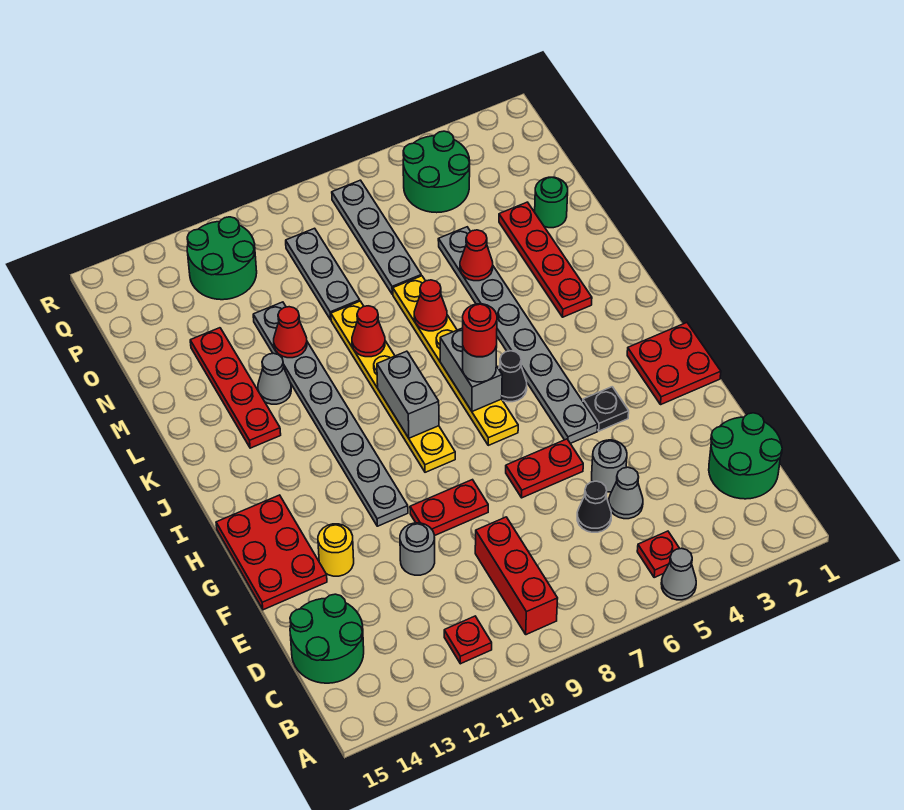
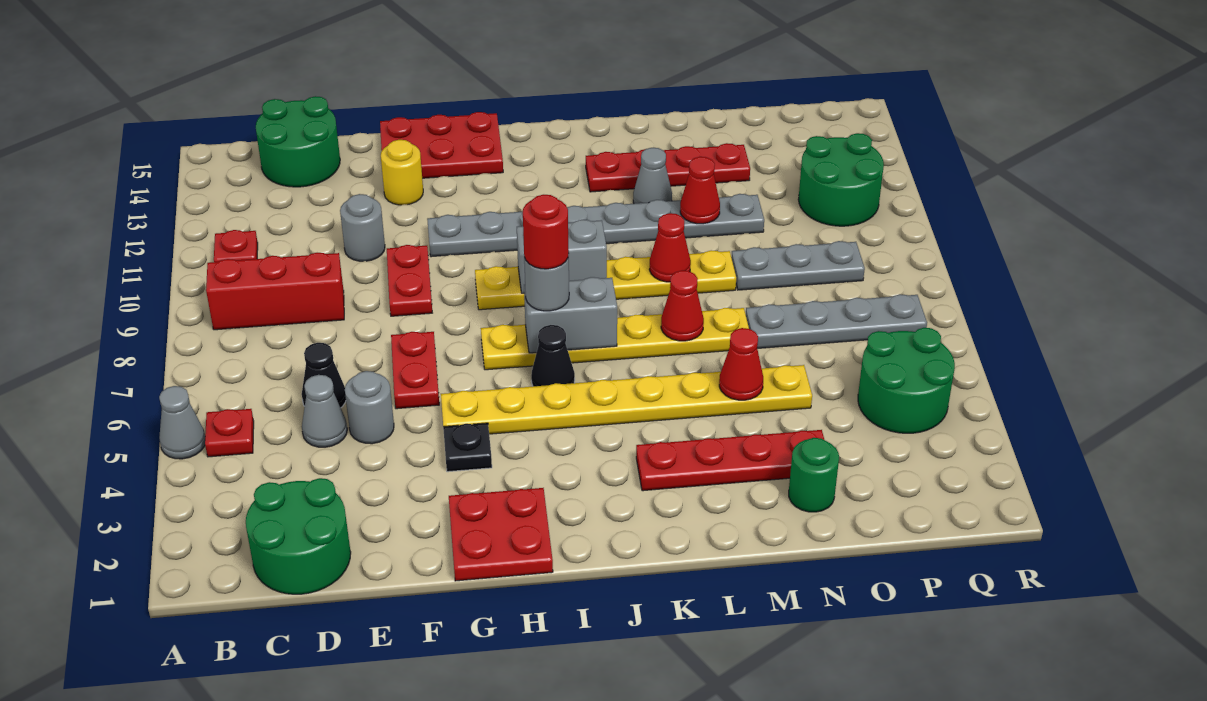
grey 1x8 plate [438,227,598,443] -> yellow 1x8 plate [441,365,812,434]

